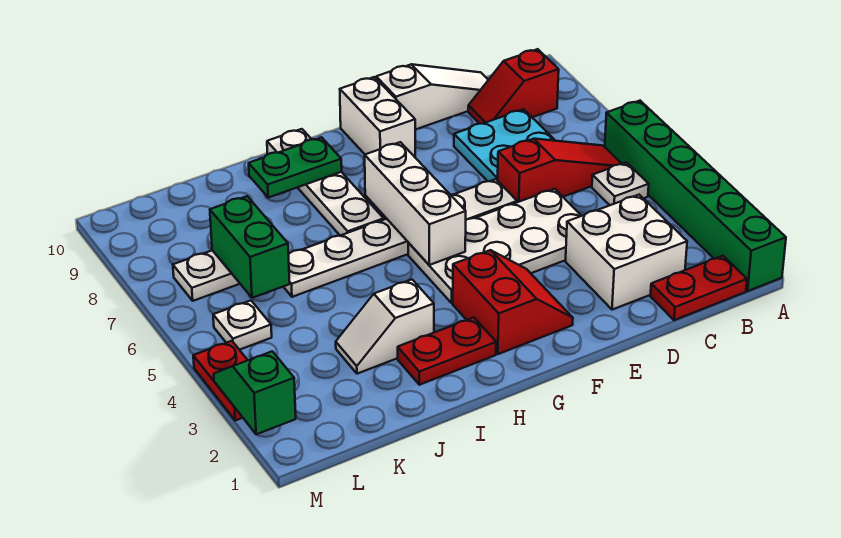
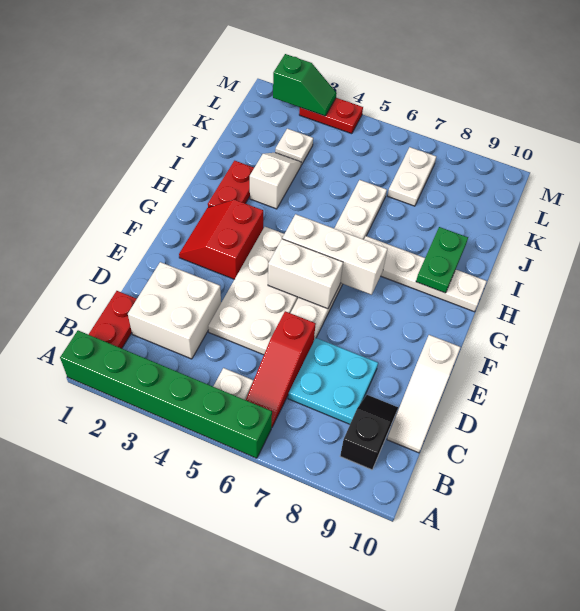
red 1x2 slope [468,49,559,124] -> black 1x2 slope [340,395,398,470]
red 2x2 slope [453,250,573,354] -> red 2x2 slope turned to [179,200,263,279]
white 1x2 brick [340,77,415,157] -> white 1x2 brick moved to [268,239,343,309]
green 1x2 brick [210,196,290,298] -> none
white 1x1 plate [213,301,272,350] -> white 1x1 plate moved to [275,129,313,165]

